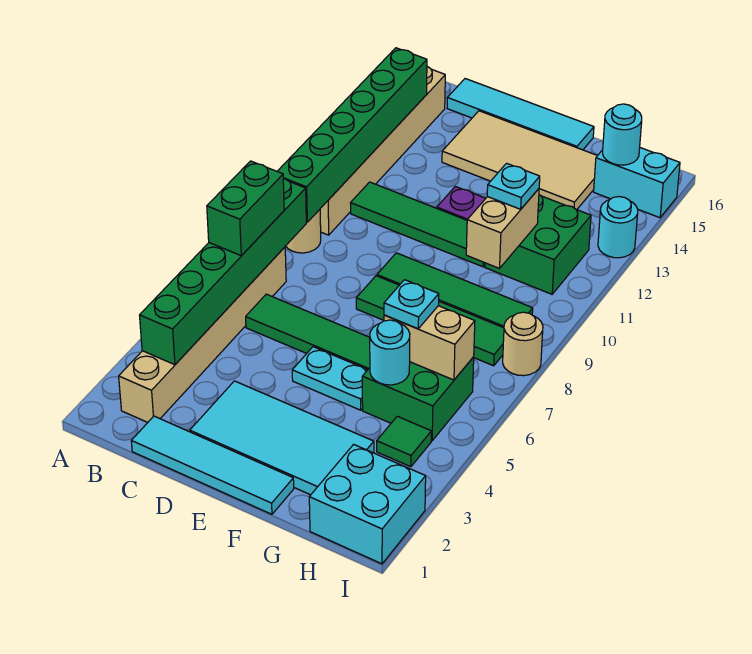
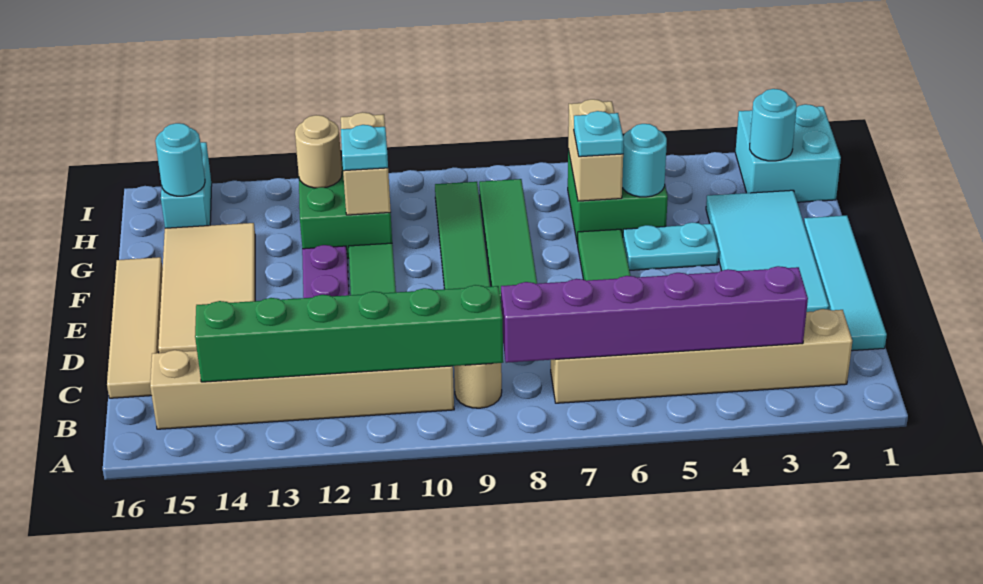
green 1x6 brick [140,179,306,365] -> purple 1x6 brick [501,266,808,363]
green 1x2 brick [207,161,284,256] -> none
cyan 1x4 tile [447,79,594,150] -> tan 1x4 tile [107,257,163,398]
cyan 1x2 plate [292,347,367,410] -> cyan 1x2 plate turned to [623,222,719,270]
tan 1x2 brick [466,189,539,268] -> tan 1x2 brick turned to [341,112,391,215]
green 1x1 tile [377,416,431,467] -> none
tan 1x1 round brick [503,312,543,376] -> tan 1x1 round brick moved to [295,115,342,188]
cyan 1x1 round brick [598,197,638,258] -> cyan 1x1 round brick moved to [750,89,797,161]

